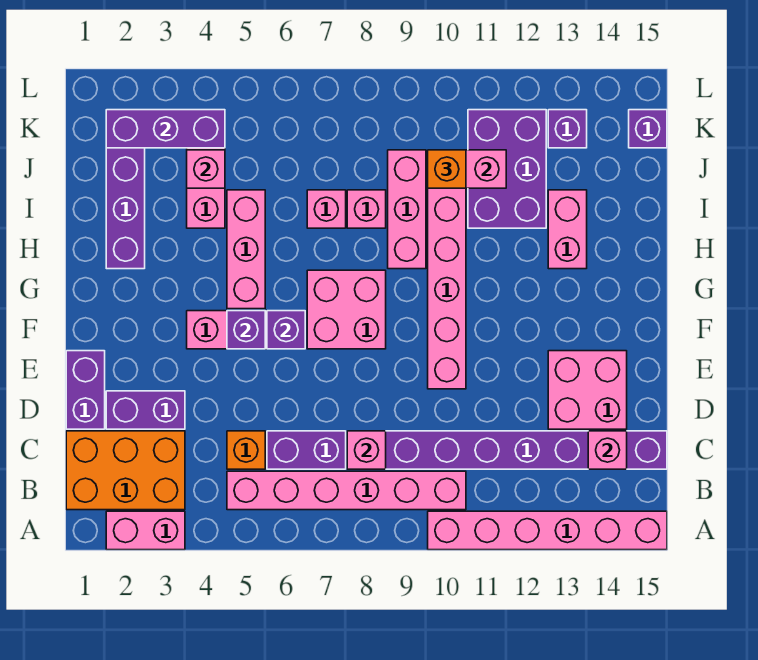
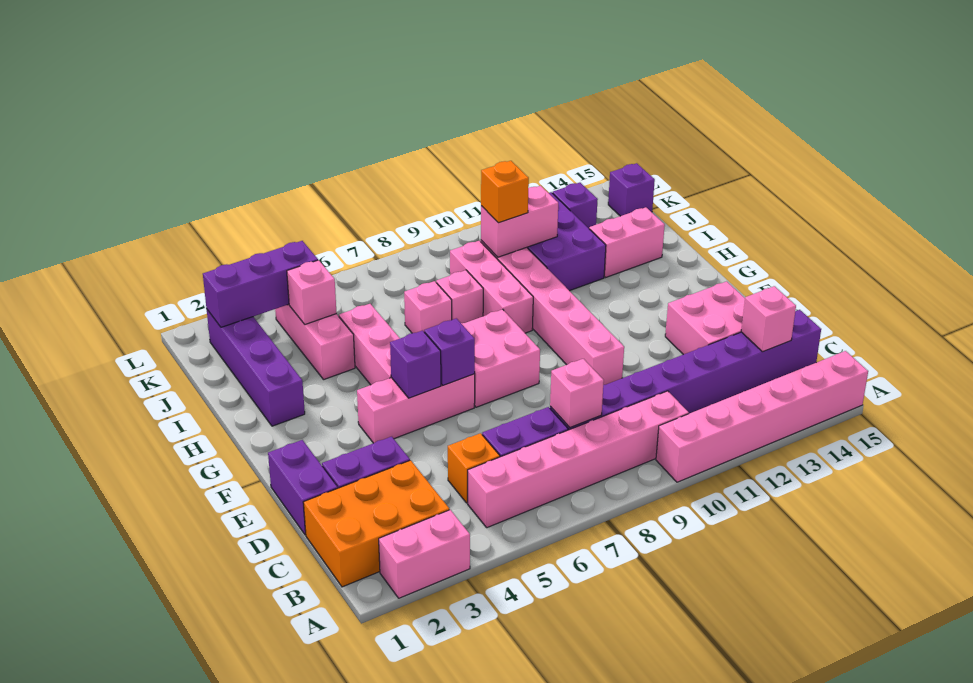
pink 1x2 brick [548,190,587,269] -> pink 1x2 brick turned to [589,207,665,278]

